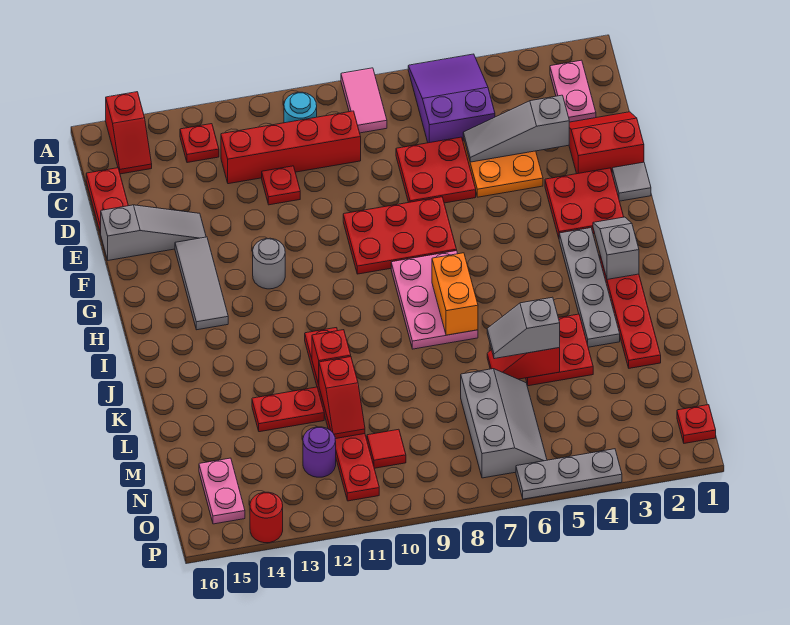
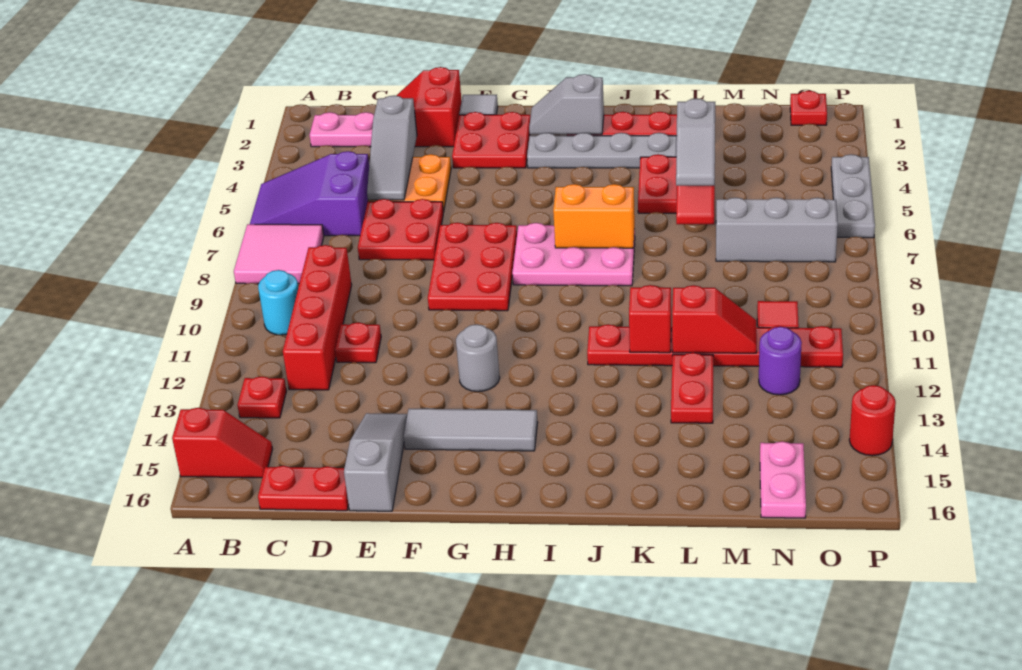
pink 1x2 tile [341,68,387,133] -> pink 2x2 tile [234,224,324,284]
pink 1x2 plate [199,458,245,524] -> pink 1x2 plate turned to [760,441,806,518]

